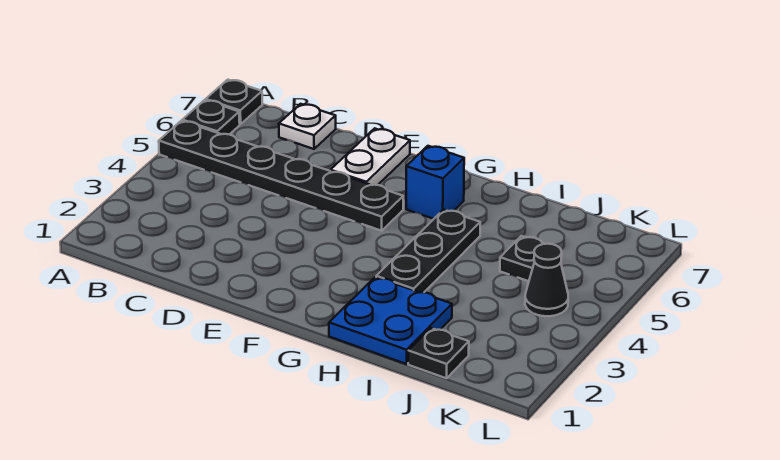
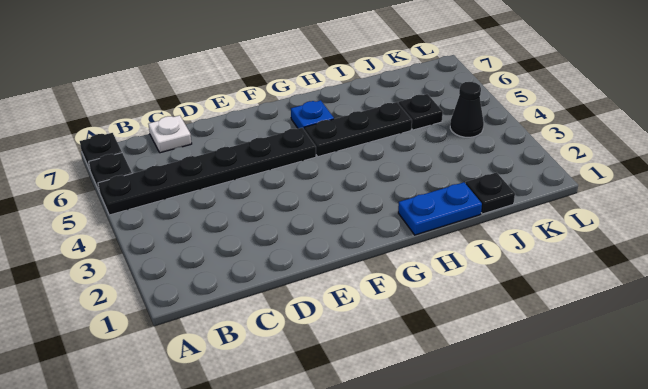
white 1x2 plate [330,128,410,185] -> none
blue 1x1 brick [406,146,464,219] -> blue 1x1 plate [291,100,334,129]
blue 2x2 plate [329,277,452,364] -> blue 1x2 plate [398,182,482,235]
black 1x3 plate [376,210,480,292] -> black 1x3 plate turned to [304,102,412,157]

